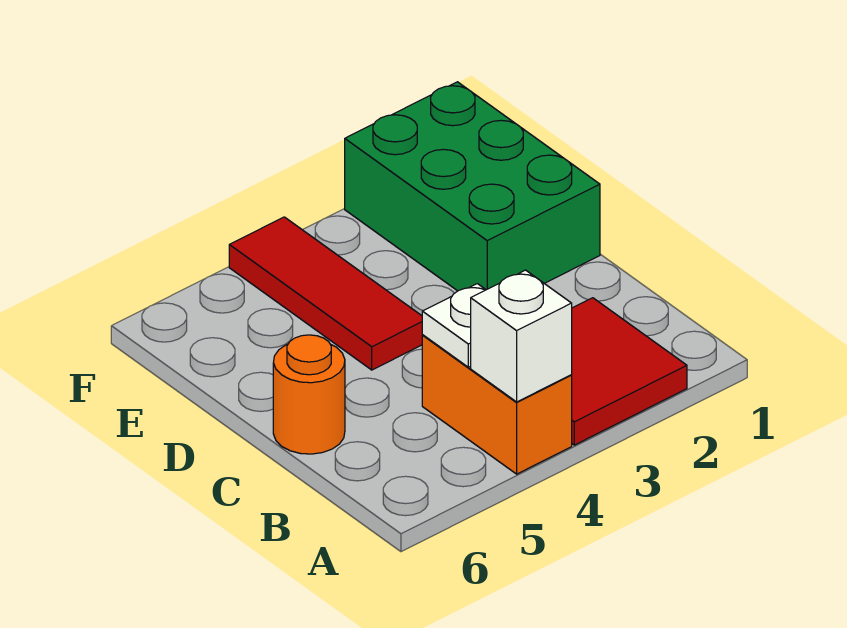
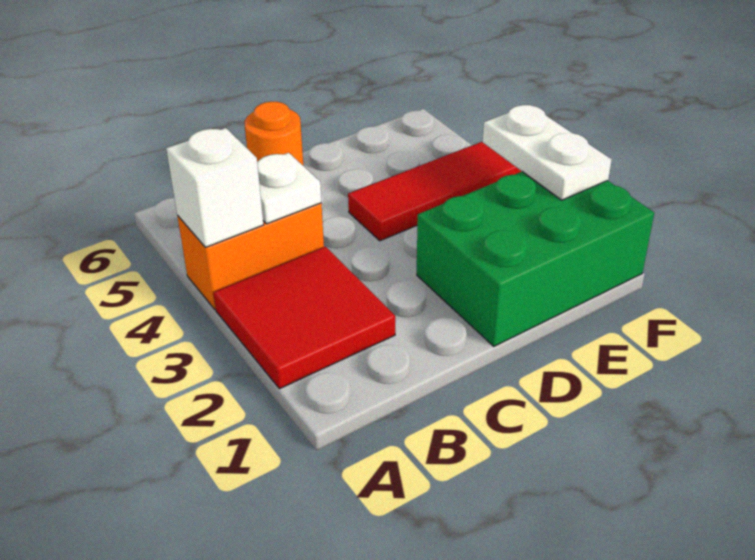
none -> white 1x2 plate [483,105,611,200]

